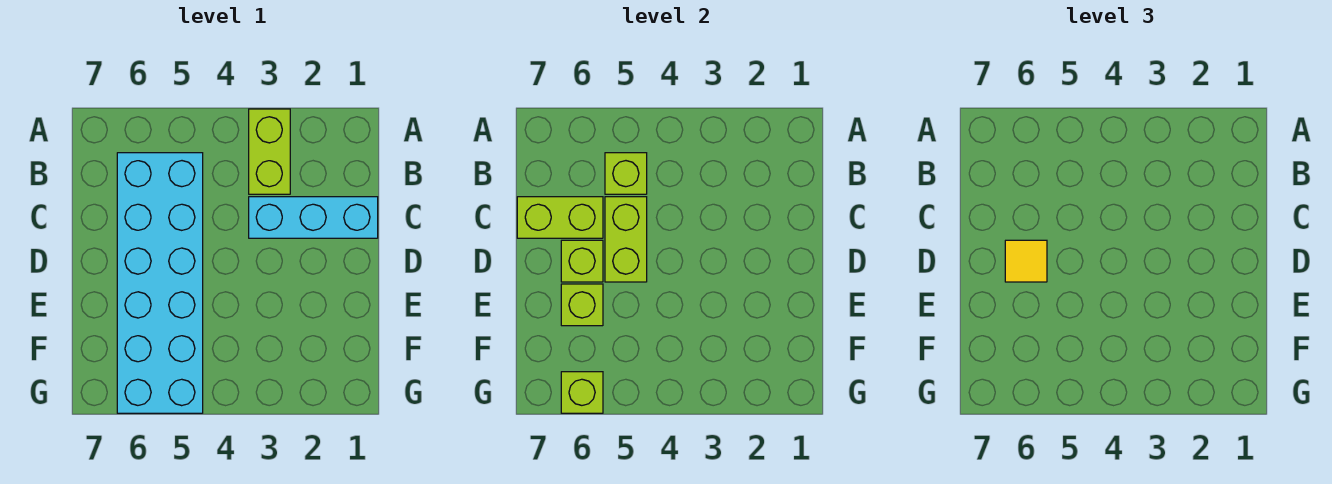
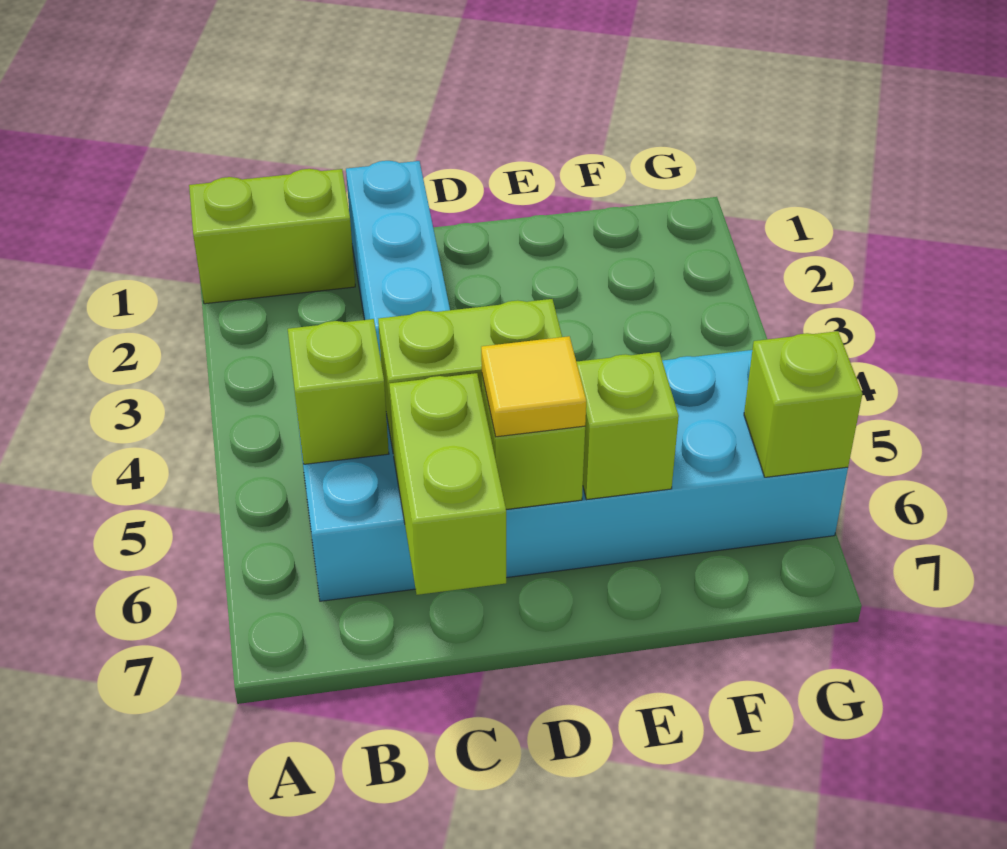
lime 1x2 brick [249,109,290,194] -> lime 1x2 brick moved to [189,169,355,304]

